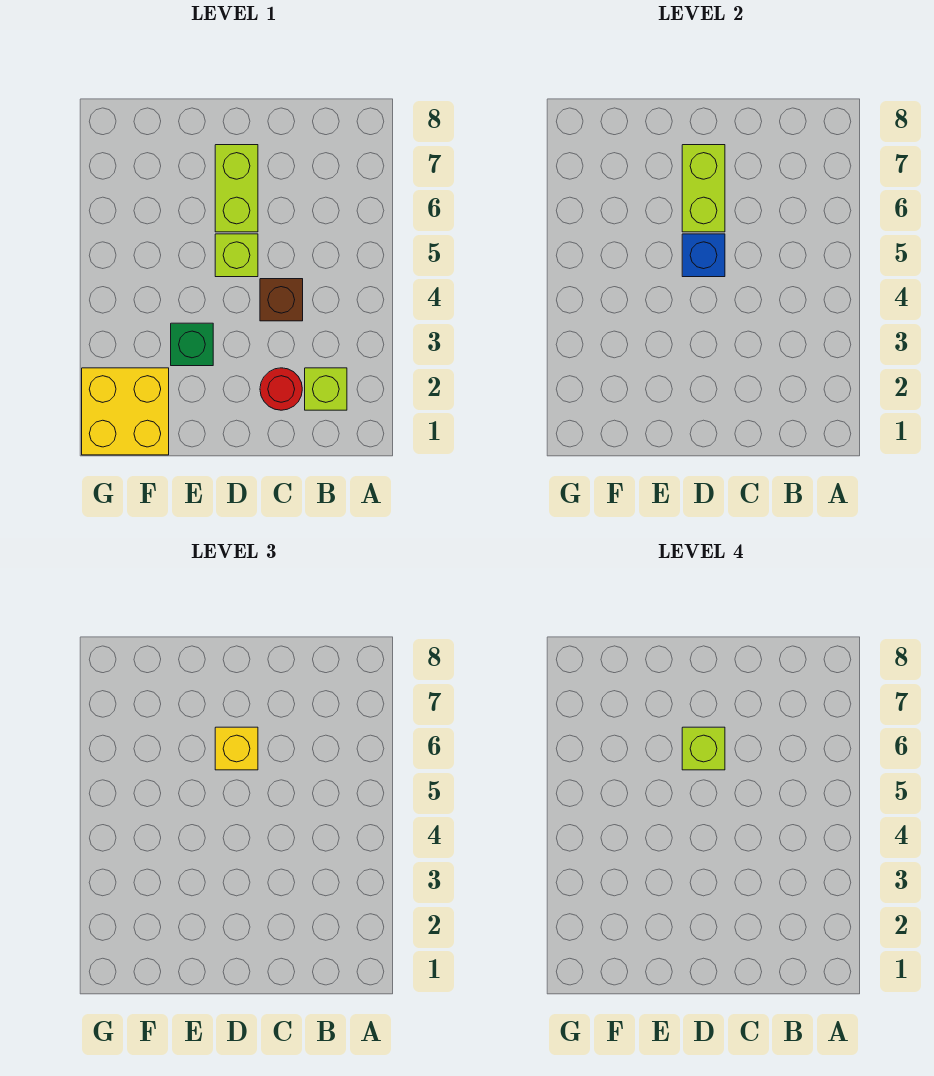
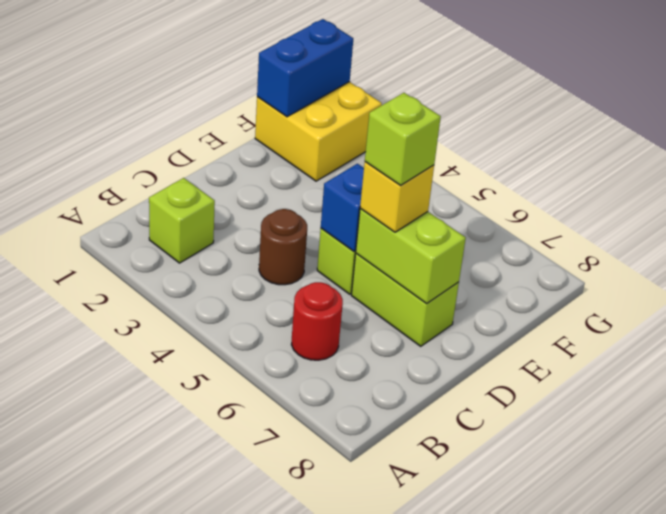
red 1x1 round brick [260,368,302,410] -> red 1x1 round brick moved to [291,282,343,360]
brown 1x1 brick [260,279,303,321] -> brown 1x1 round brick [259,209,307,285]
green 1x1 brick [171,323,213,366] -> none
none -> blue 1x2 brick [257,19,353,117]

